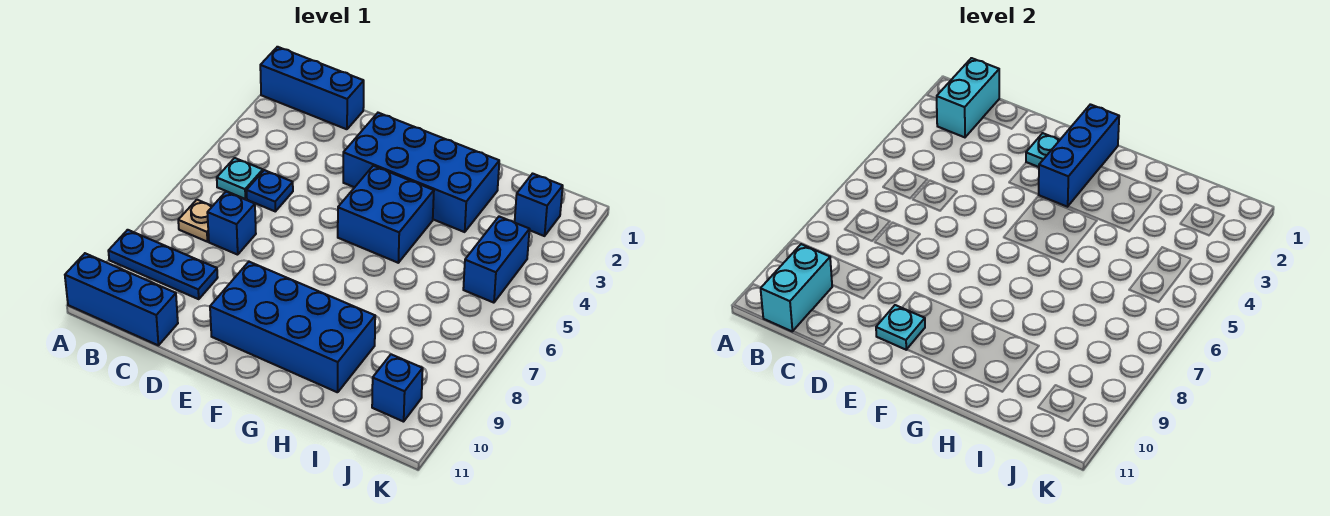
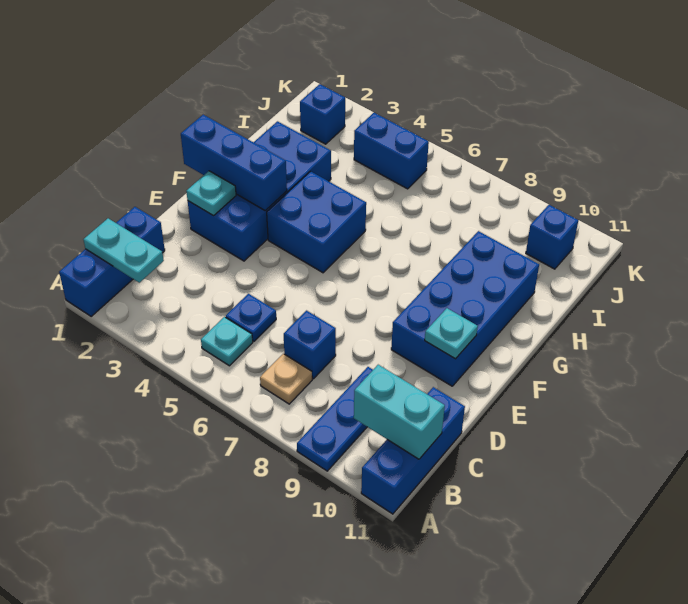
cyan 1x2 brick [937,58,999,137] -> cyan 1x2 plate [83,218,164,283]

